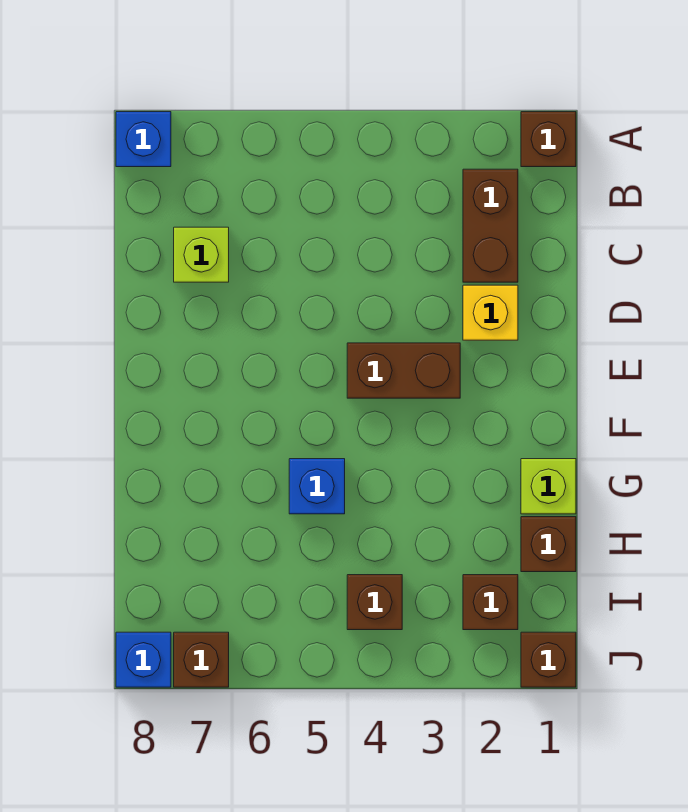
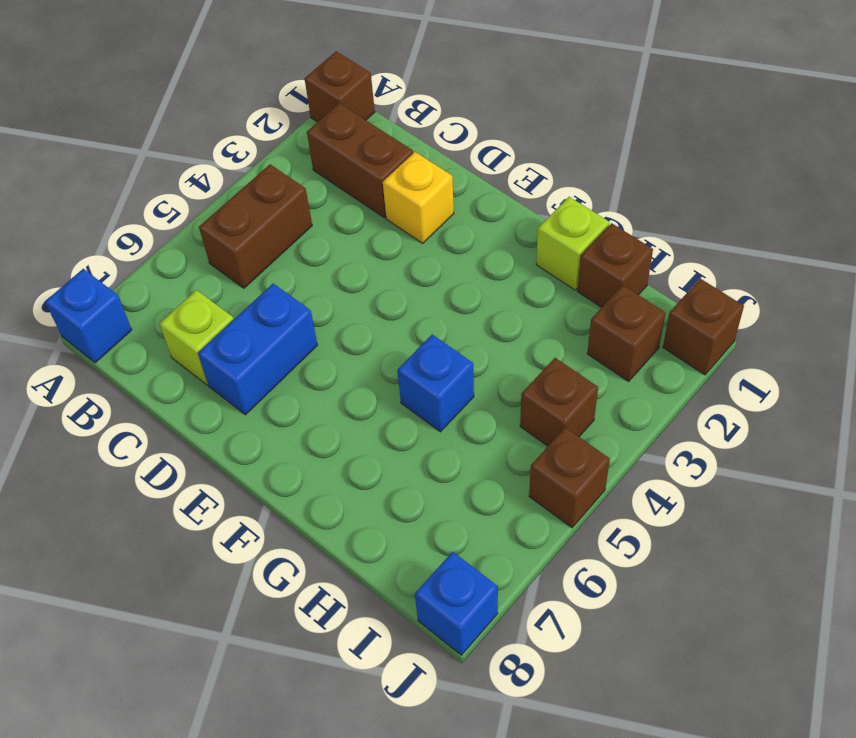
none -> blue 1x2 brick [198,284,317,415]
brown 1x2 brick [347,343,460,398] -> brown 1x2 brick moved to [199,164,312,288]
brown 1x1 brick [174,632,229,687] -> brown 1x1 brick moved to [529,427,610,528]

